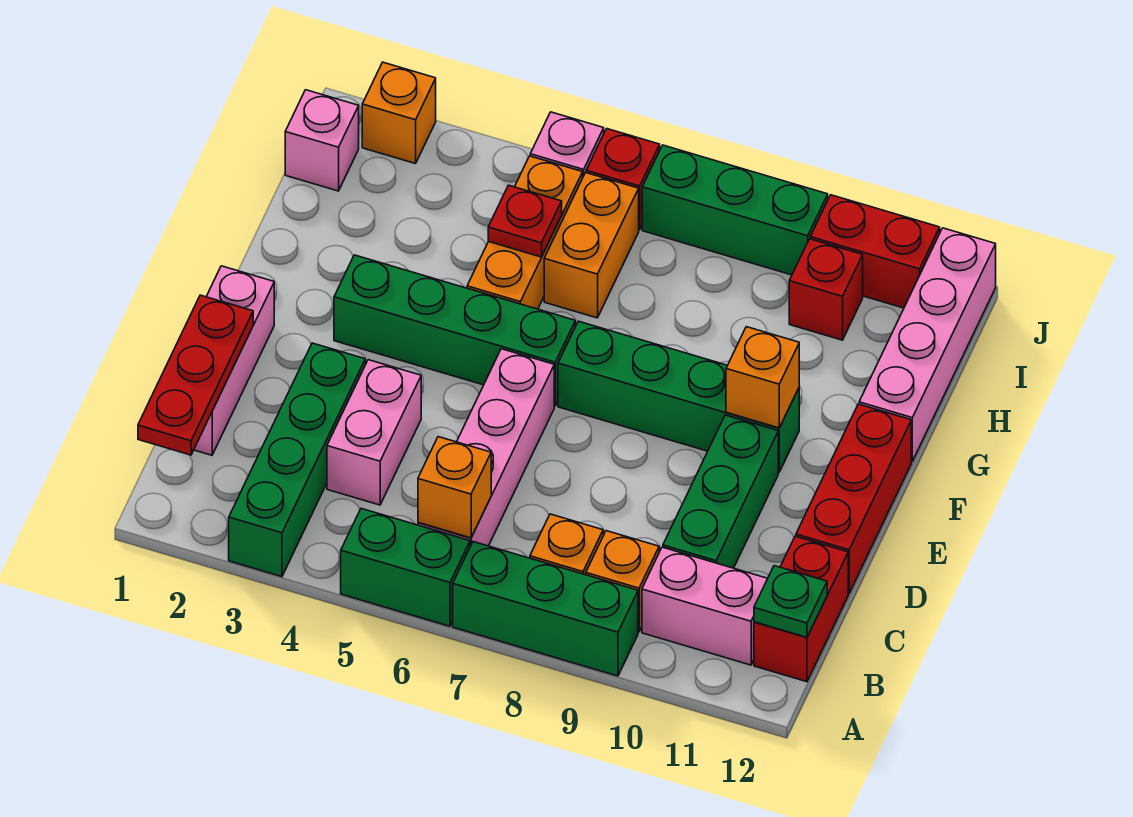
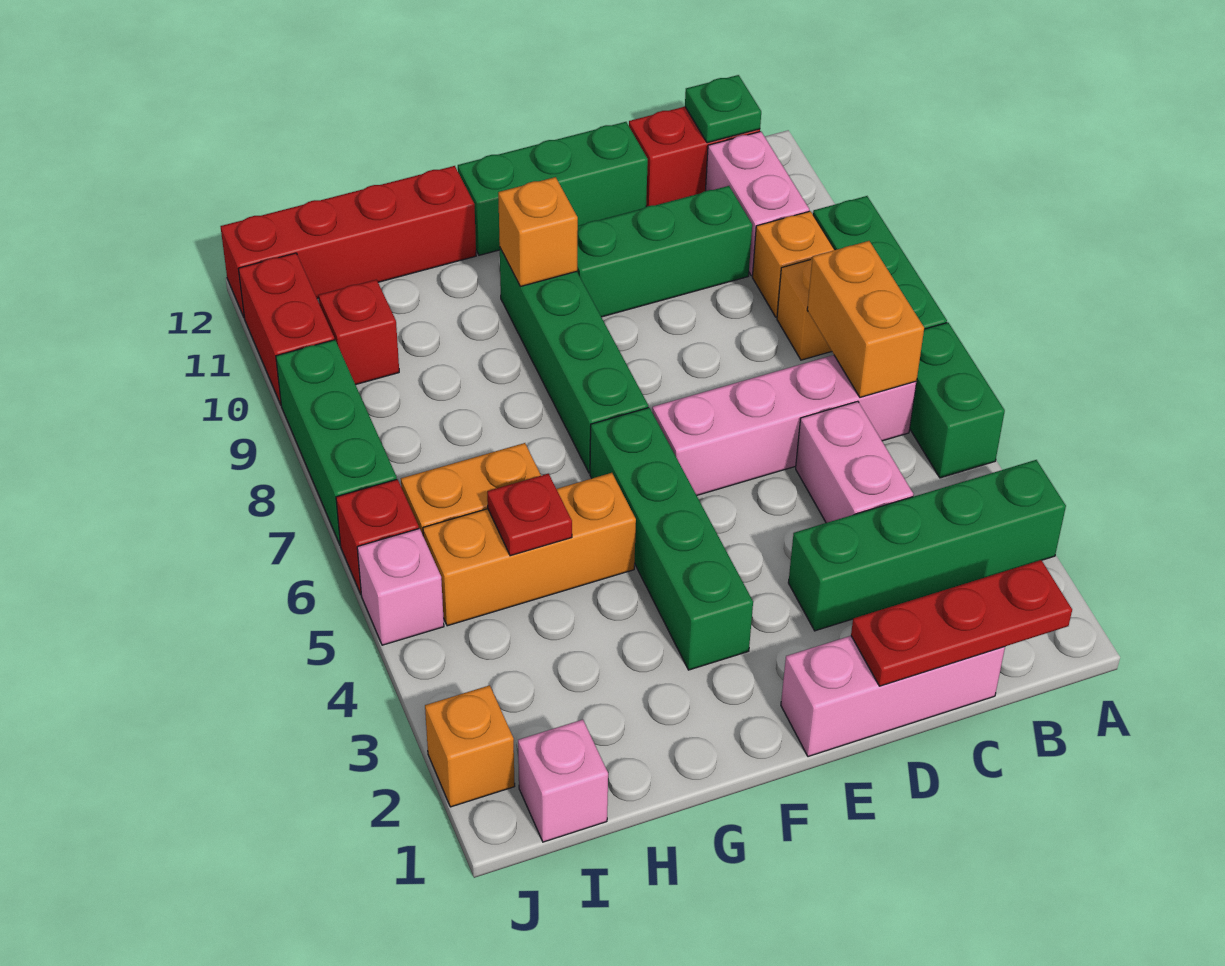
orange 1x1 brick [418,437,491,538] -> orange 1x2 brick [807,241,924,397]
pink 1x2 brick [327,360,421,505] -> pink 1x2 brick turned to [796,401,913,523]
red 1x3 brick [796,404,911,594] -> green 1x3 brick [458,122,648,255]
pink 1x4 brick [859,228,996,461] -> red 1x4 brick [220,166,476,318]

